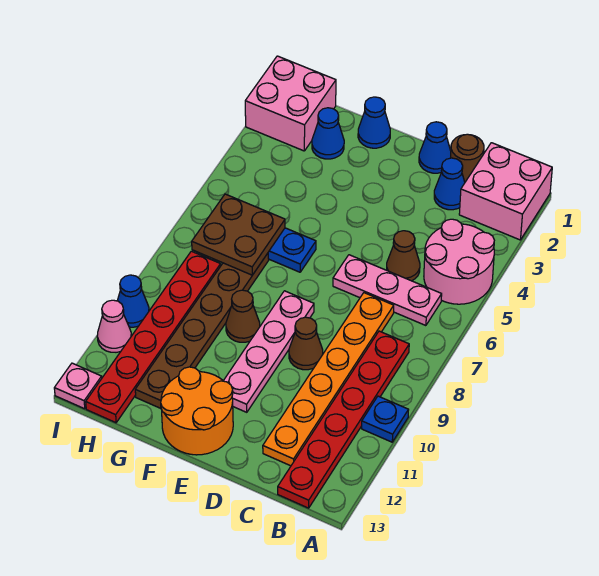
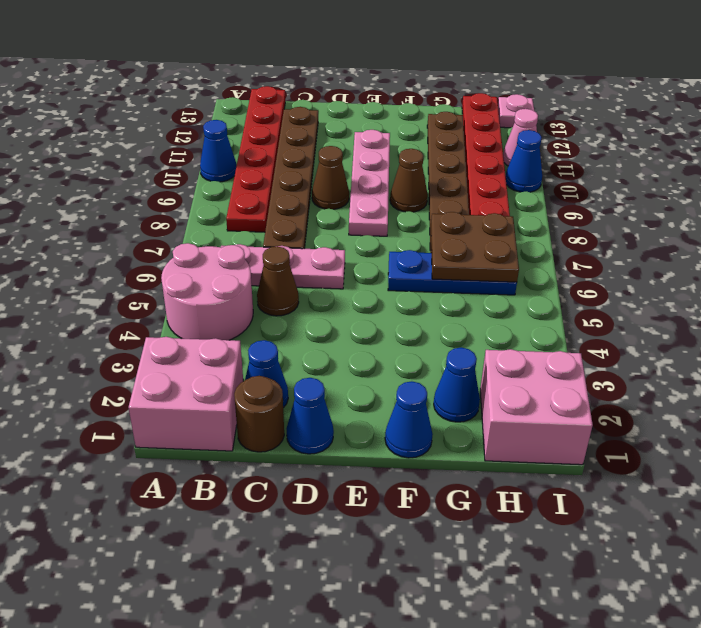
blue 1x1 plate [362,396,408,442] -> blue 1x1 cone [200,120,236,182]
orange 1x6 plate [263,293,394,466] -> brown 1x6 plate [263,107,318,249]
orange 2x2 round brick [161,367,233,455] -> none

